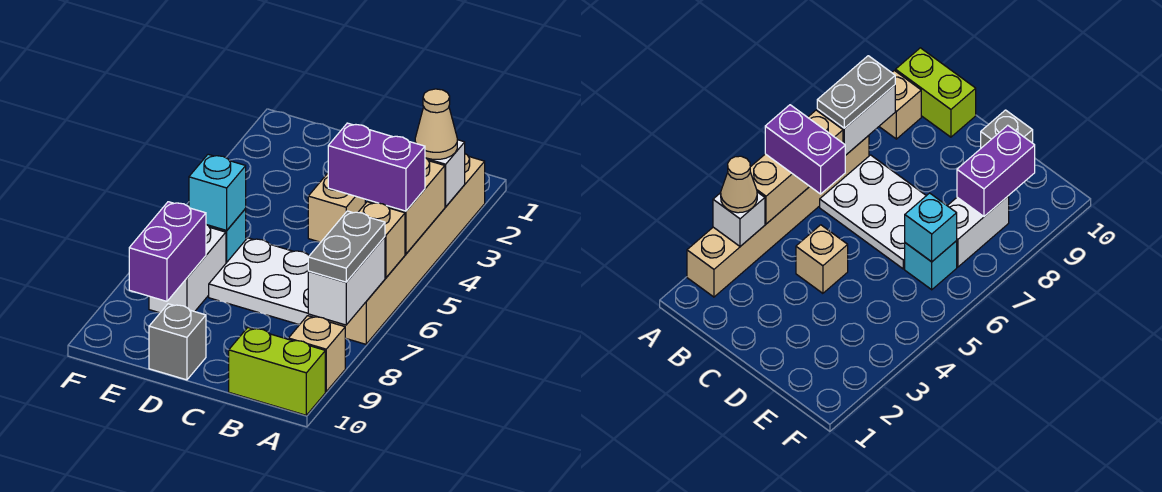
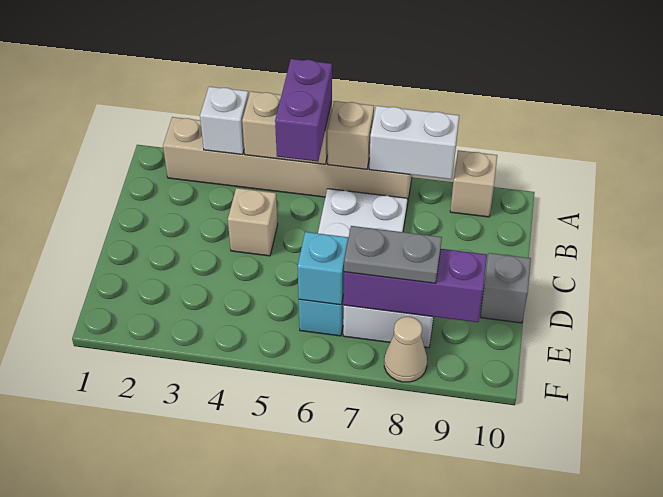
tan 1x1 cone [415,89,457,159] -> tan 1x1 cone moved to [384,317,427,382]
grey 1x2 plate [308,211,385,282] -> grey 1x2 plate moved to [344,226,442,283]
lime 1x2 brick [229,328,325,415] -> none
purple 1x2 brick [129,202,206,301] -> purple 1x3 brick [344,249,487,322]

